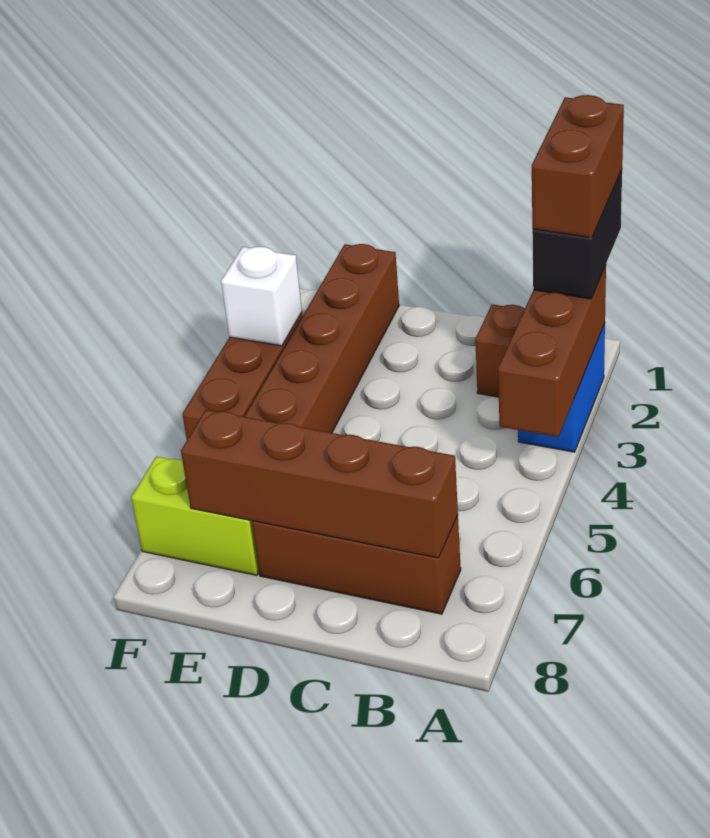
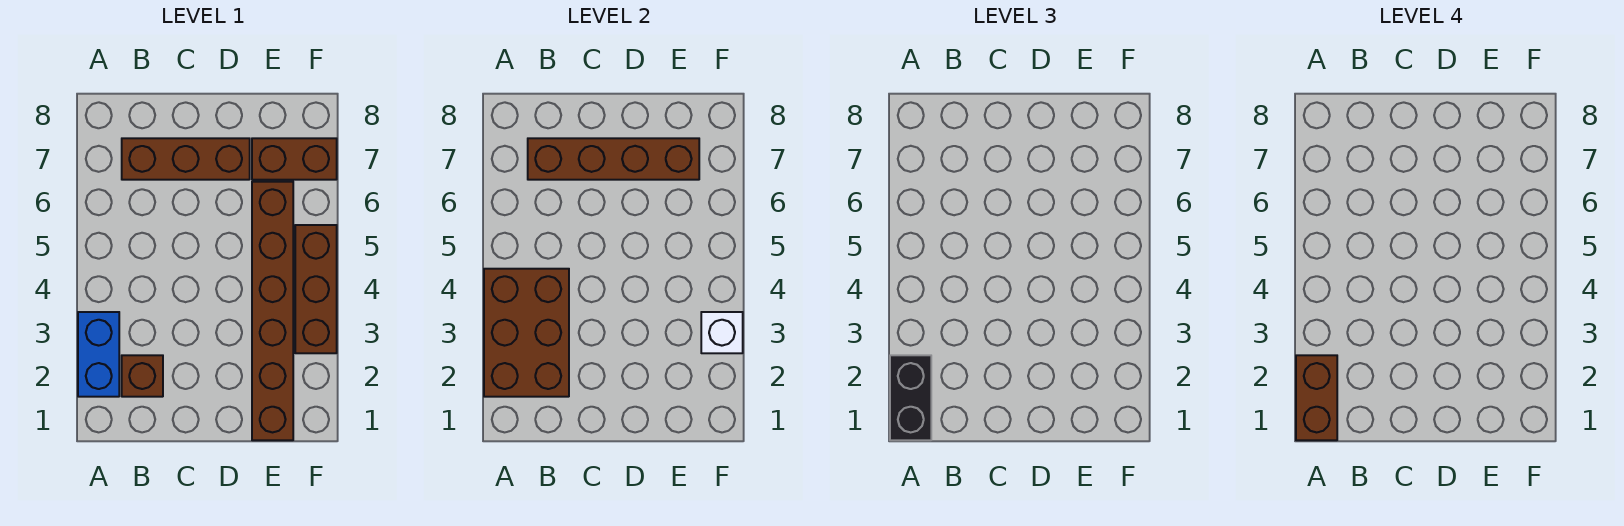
brown 1x3 brick [498,265,606,437] -> brown 2x3 brick [484,269,569,397]
lime 1x2 brick [131,457,259,575] -> brown 1x2 brick [252,138,337,180]

